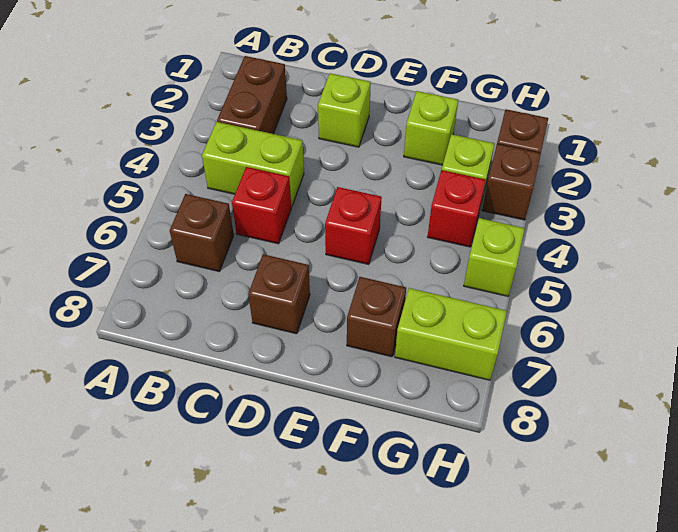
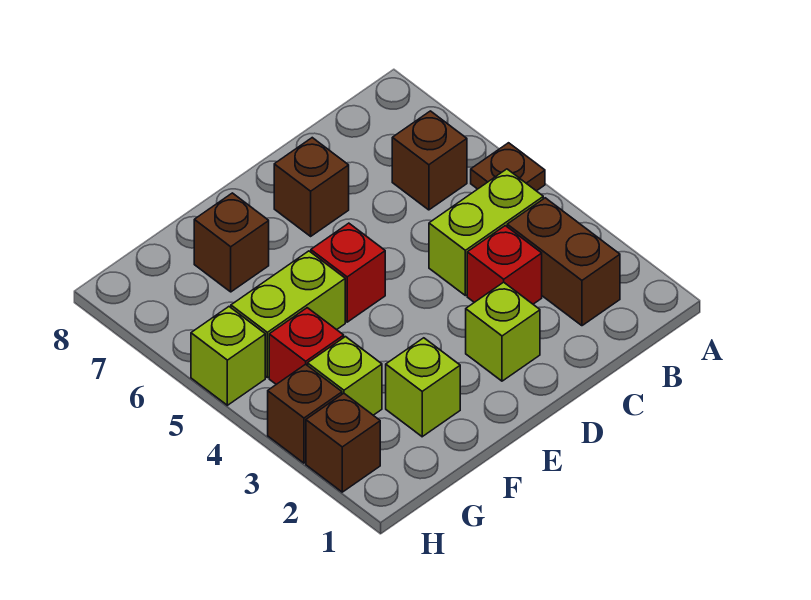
none -> brown 1x1 plate [471,143,545,191]
red 1x1 brick [232,167,291,244] -> red 1x1 brick moved to [467,226,542,304]
lime 1x2 brick [395,288,507,380] -> lime 1x2 brick moved to [231,251,345,378]

